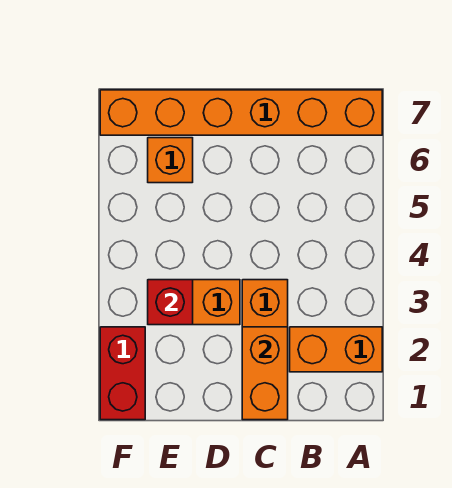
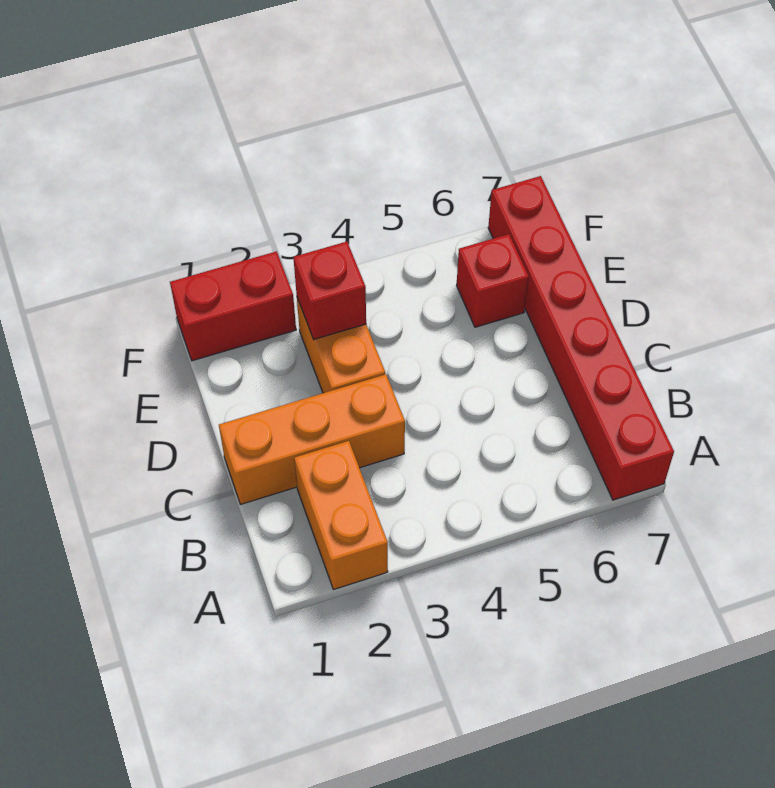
orange 1x6 brick [100,90,382,135] -> red 1x6 brick [488,176,674,500]
orange 1x2 brick [242,327,288,420] -> none
orange 1x1 brick [148,138,193,183] -> red 1x1 brick [457,234,529,327]

